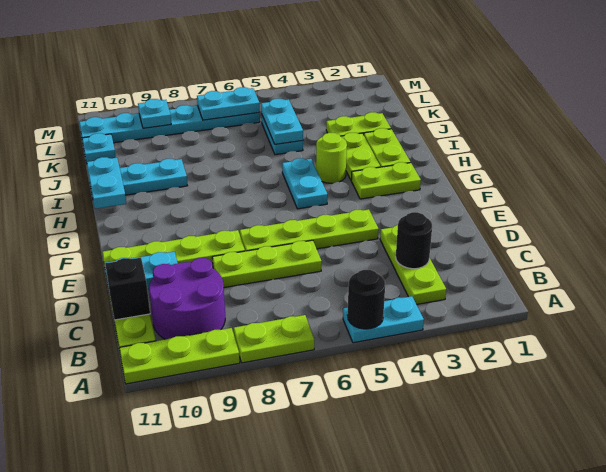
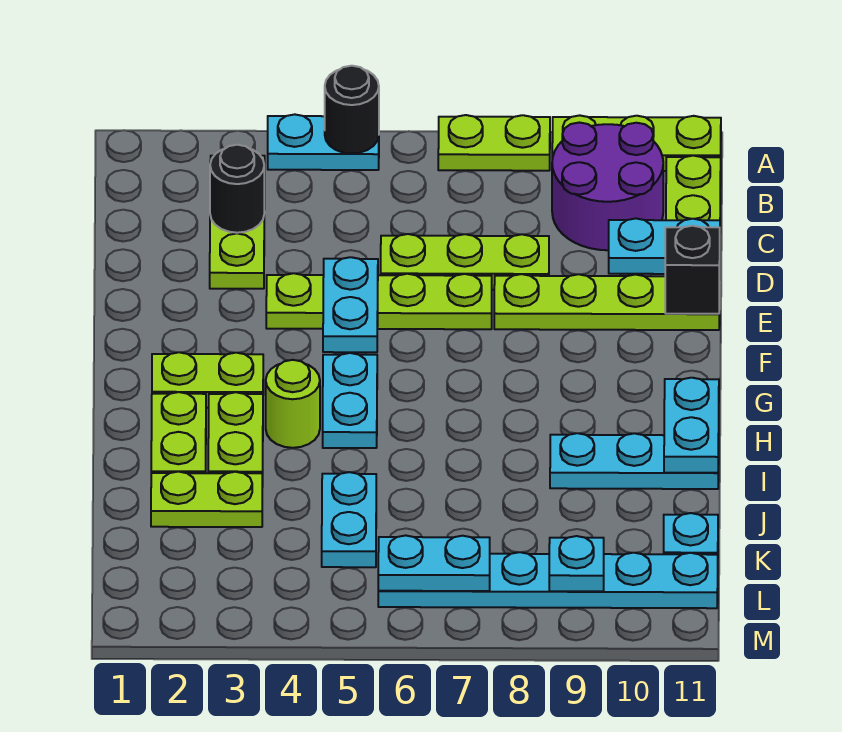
black 1x1 brick [105,258,150,320] -> black 1x1 brick moved to [665,226,720,314]
cyan 1x2 plate [261,99,303,144] -> cyan 1x2 plate moved to [323,257,378,352]

